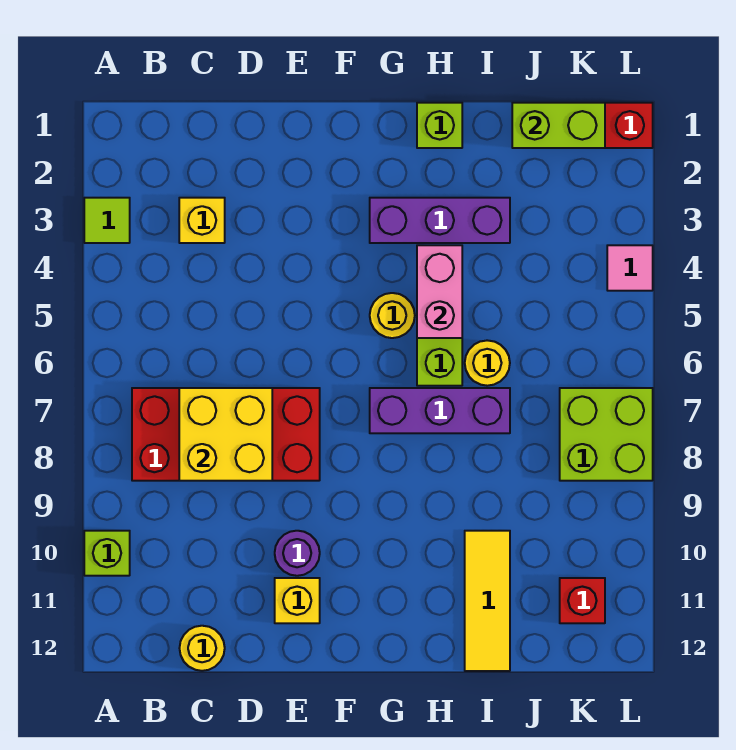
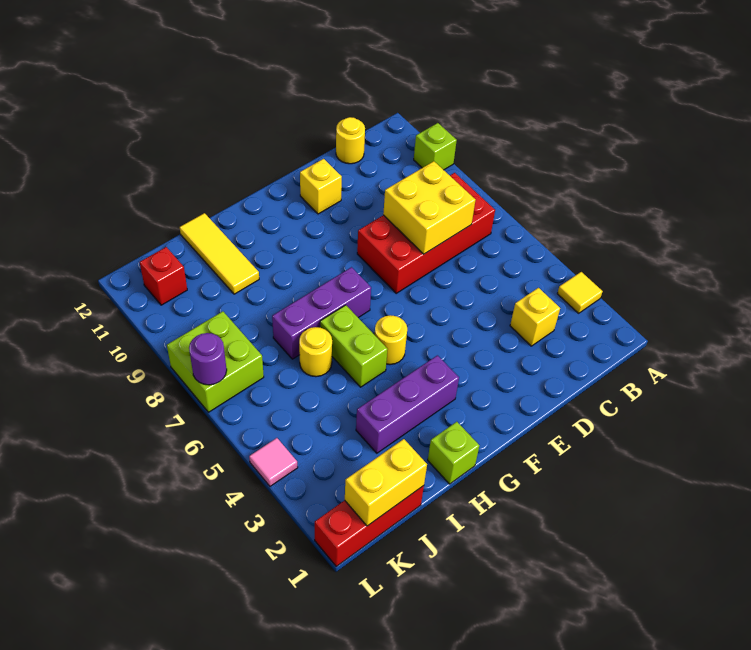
lime 1x1 tile [84,198,130,243] -> yellow 1x1 tile [557,272,603,313]
purple 1x1 round brick [275,531,320,576] -> purple 1x1 round brick moved to [189,333,227,385]
pink 1x2 brick [417,245,462,338] -> none
lime 1x2 brick [512,103,605,148] -> yellow 1x2 brick [345,439,427,526]

